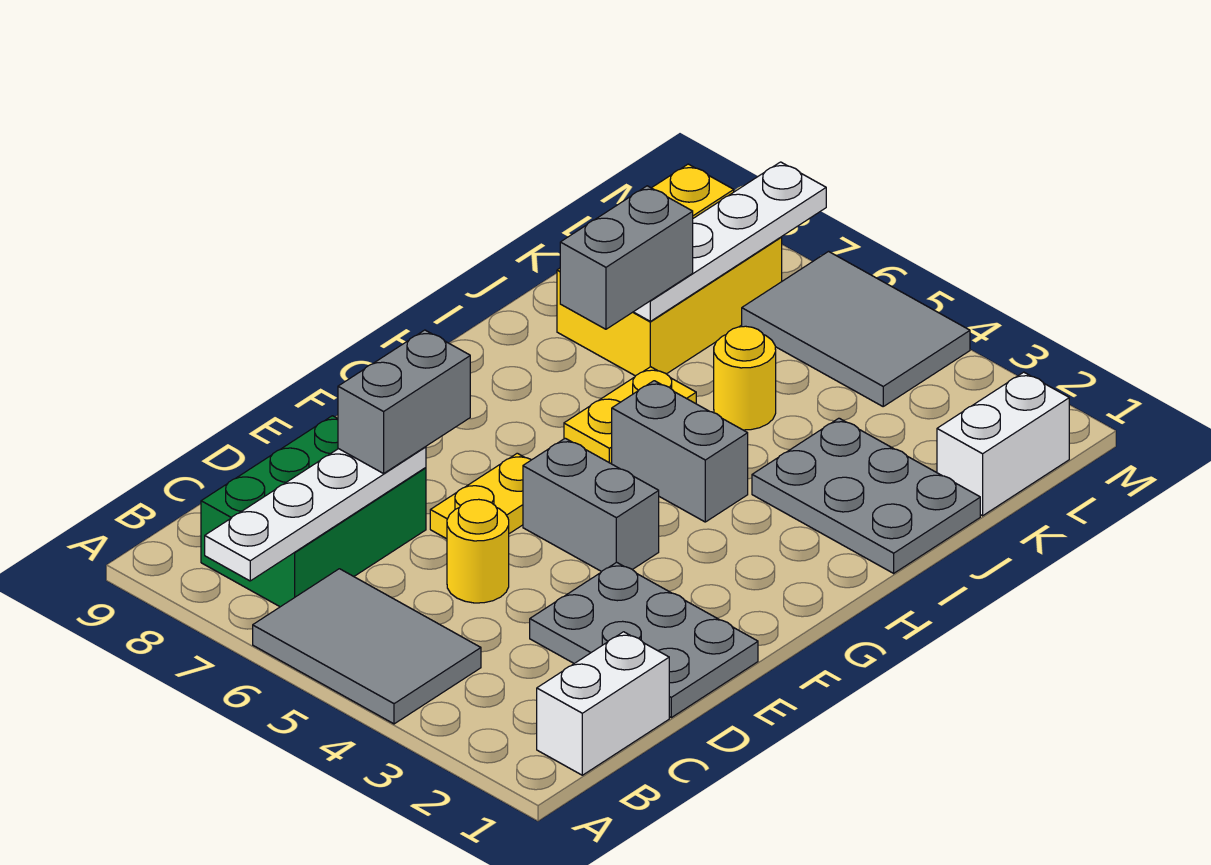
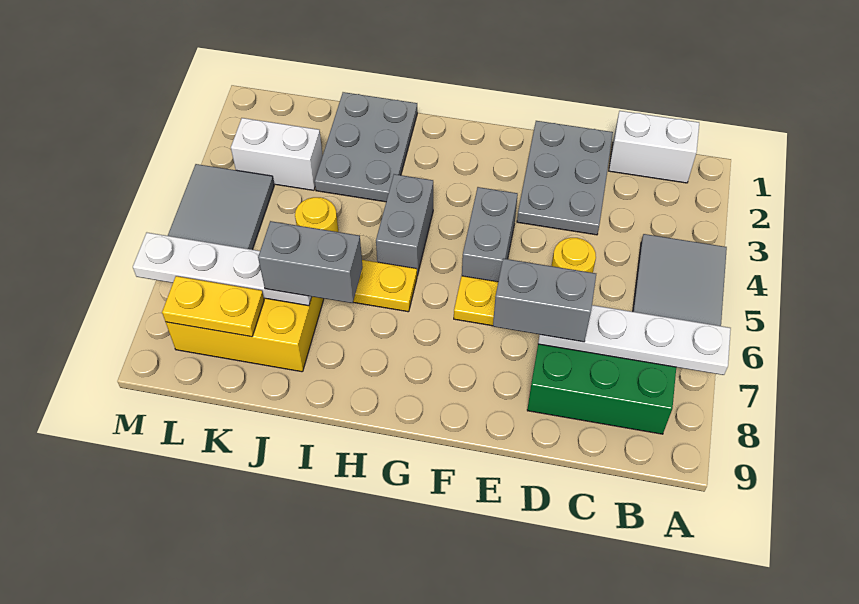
white 1x2 brick [937,372,1069,516] -> white 1x2 brick moved to [231,118,323,190]

